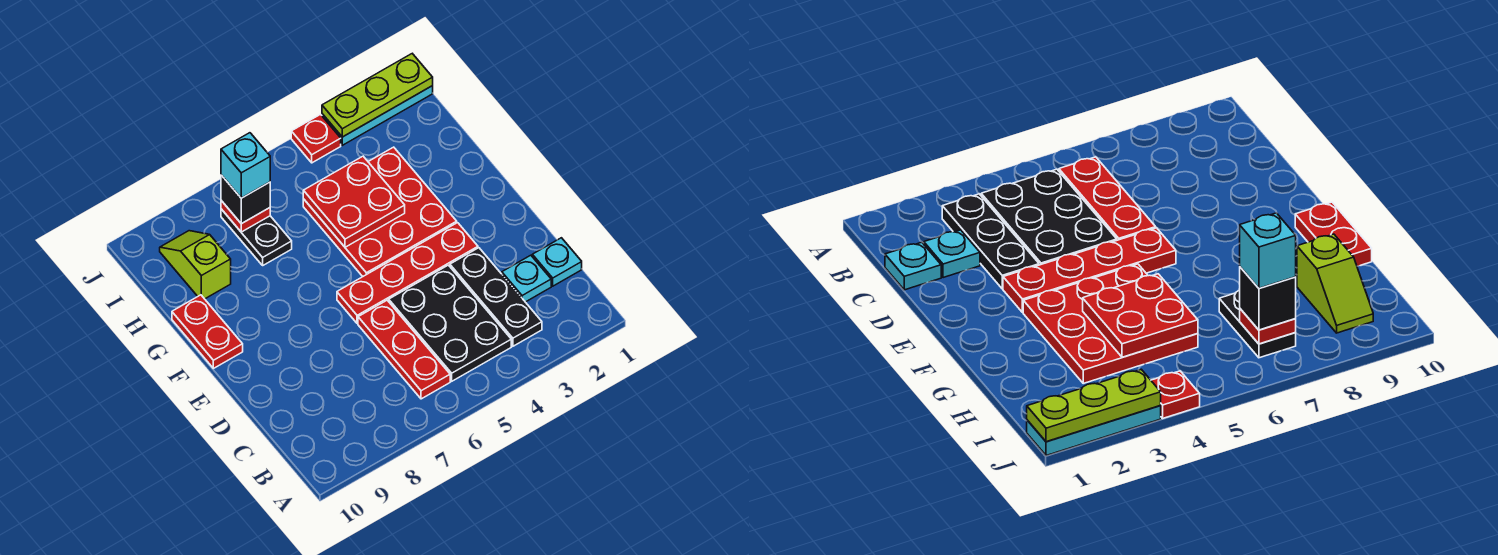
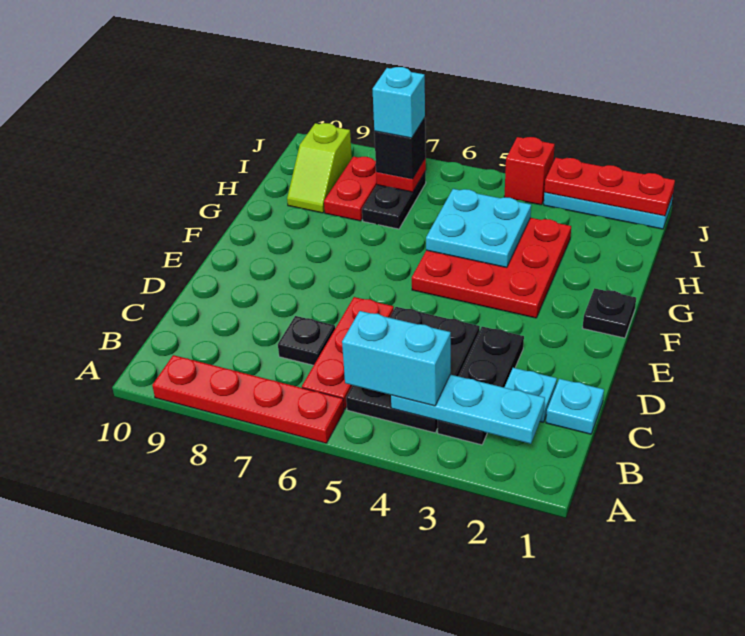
none -> cyan 1x3 plate [391,375,545,444]
none -> cyan 1x2 brick [342,311,451,406]
none -> black 1x1 plate [278,316,335,365]
red 1x4 plate [337,223,478,324] -> red 1x4 plate moved to [152,355,344,443]
none -> black 1x1 plate [583,288,636,338]
red 1x2 plate [172,295,243,368] -> red 1x2 plate moved to [324,157,377,221]
red 2x2 plate [303,156,405,247] -> cyan 2x2 plate [426,189,531,268]
lime 1x2 slope [160,231,231,299] -> lime 1x2 slope turned to [287,123,352,213]
lime 1x3 plate [322,54,433,137] -> red 1x3 plate [544,158,675,216]
red 1x1 plate [291,114,341,163] -> red 1x1 brick [504,137,555,205]

